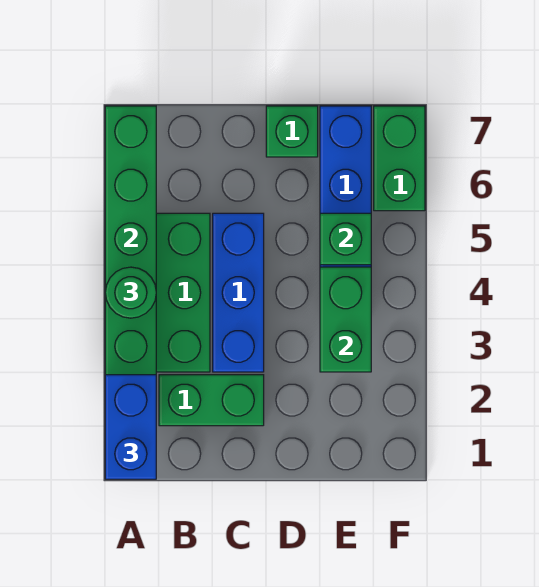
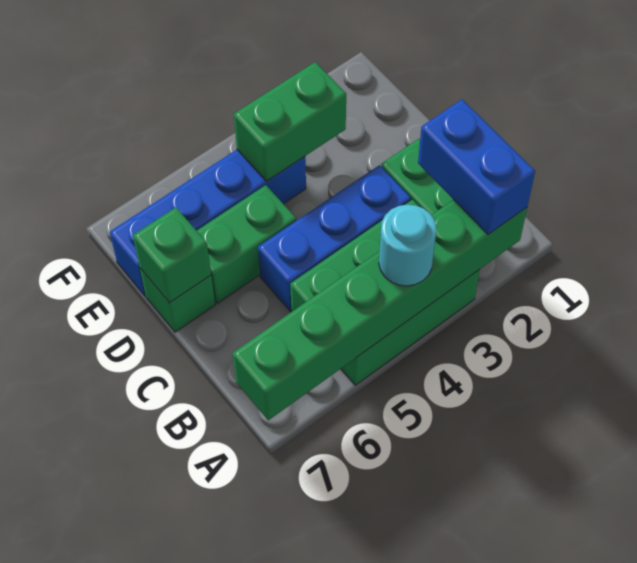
blue 1x2 brick [105,375,156,479] -> blue 1x2 brick turned to [418,99,535,234]
green 1x1 round brick [105,267,156,318] -> cyan 1x1 round brick [379,205,437,286]
green 1x1 brick [320,213,371,265] -> green 1x1 brick moved to [133,207,211,303]
green 1x2 brick [374,106,425,211] -> green 1x2 brick moved to [197,185,296,303]

